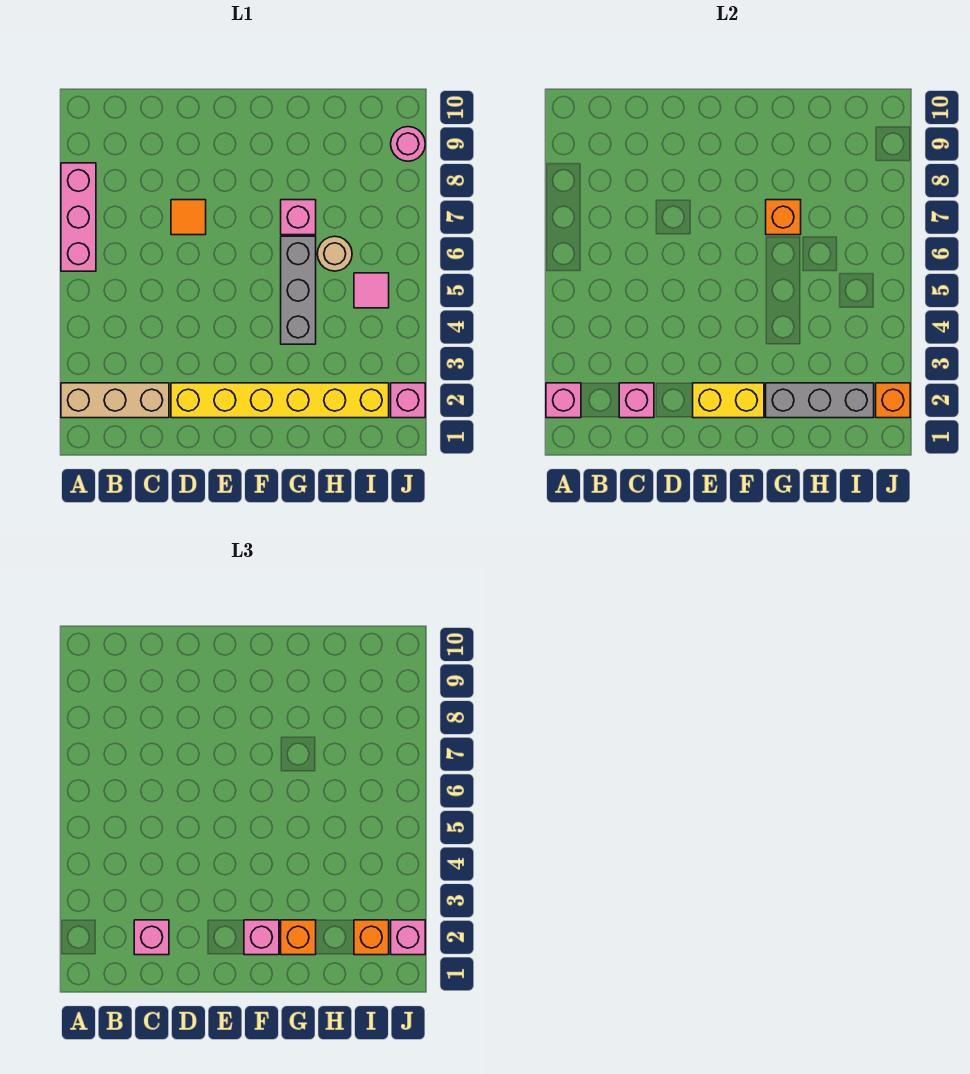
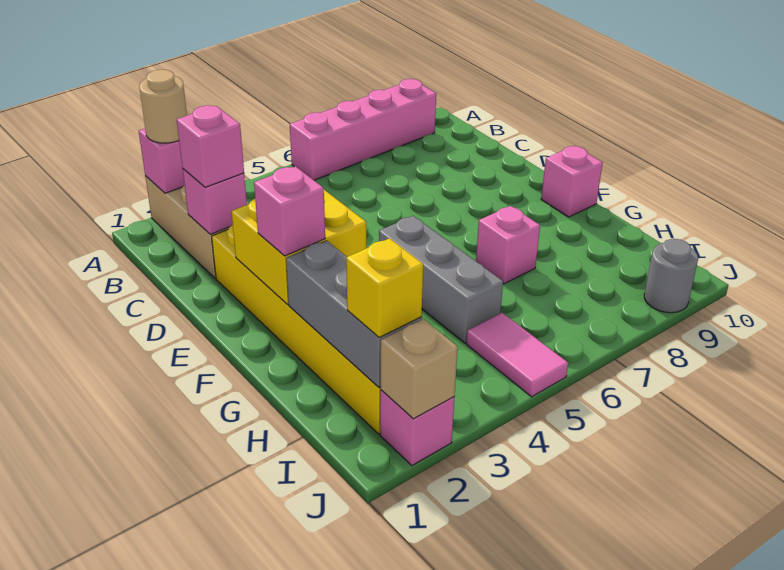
pink 1x3 brick [61,163,96,271] -> pink 1x4 brick [290,79,436,180]
orange 1x1 tile [171,200,206,235] -> none
yellow 1x2 brick [693,383,764,418] -> yellow 2x2 brick [232,190,366,305]
orange 1x1 brick [281,920,316,955] -> none
grey 1x3 brick [281,236,316,344] -> grey 1x3 brick turned to [379,216,503,343]
orange 1x1 brick [766,200,801,235] -> none
tan 1x1 round brick [317,236,352,271] -> tan 1x1 round brick moved to [139,70,187,143]
orange 1x1 brick [354,920,389,955] -> yellow 1x1 brick [346,238,423,337]
pink 1x1 tile [354,273,389,308] -> pink 1x2 tile [467,313,568,397]
orange 1x1 brick [876,383,910,418] -> tan 1x1 brick [381,319,458,419]
pink 1x1 brick [391,920,425,955] -> pink 1x1 brick moved to [541,146,603,217]
pink 1x1 round brick [391,127,425,161] -> grey 1x1 round brick [644,239,698,313]

